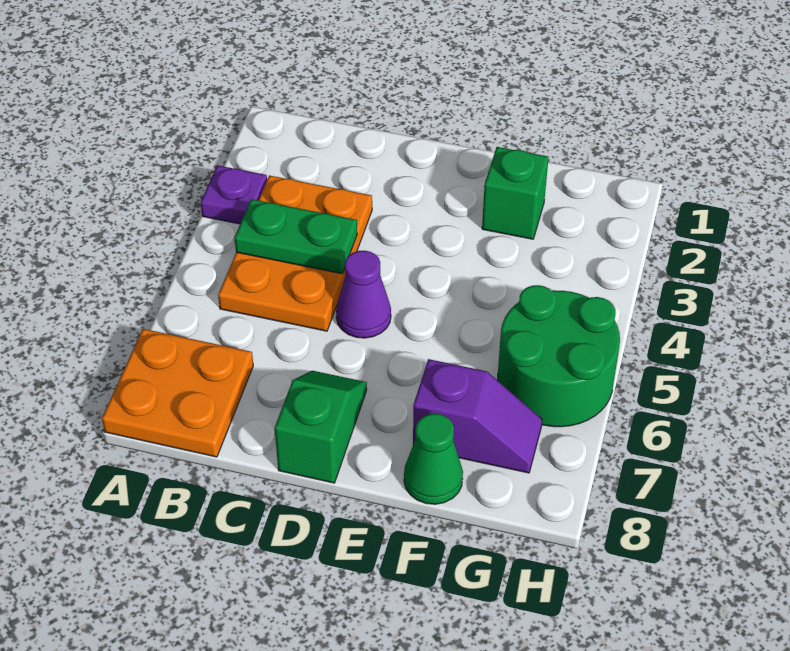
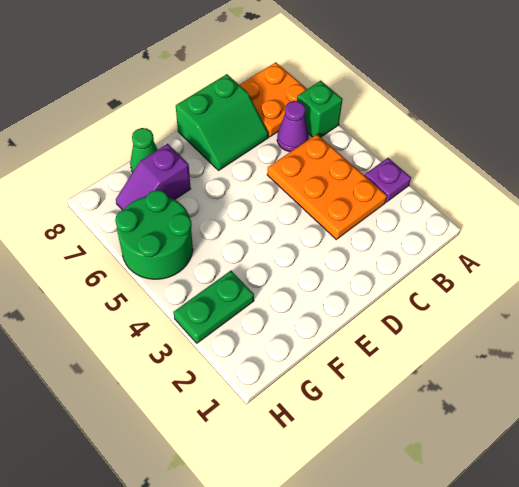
green 1x2 plate [234,199,357,274] -> green 1x2 plate moved to [173,271,254,343]
purple 1x1 cone [336,251,391,338] -> purple 1x1 cone moved to [277,101,309,152]
green 1x2 slope [275,371,367,483] -> green 2x2 slope [176,74,269,170]
green 1x1 brick [482,147,549,239] -> green 1x1 brick moved to [297,81,343,137]

